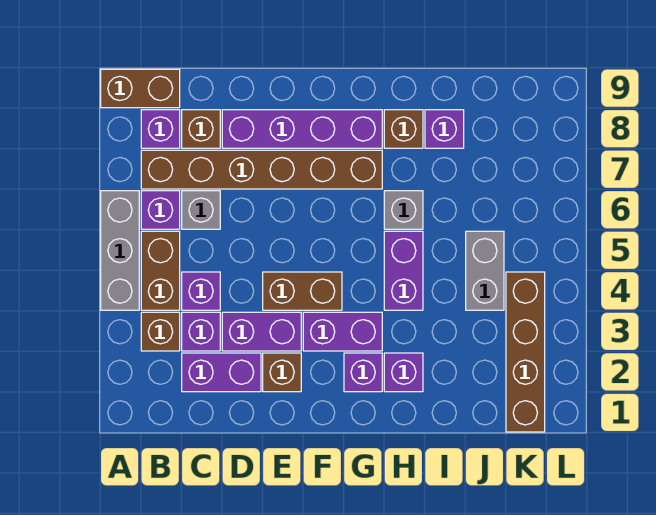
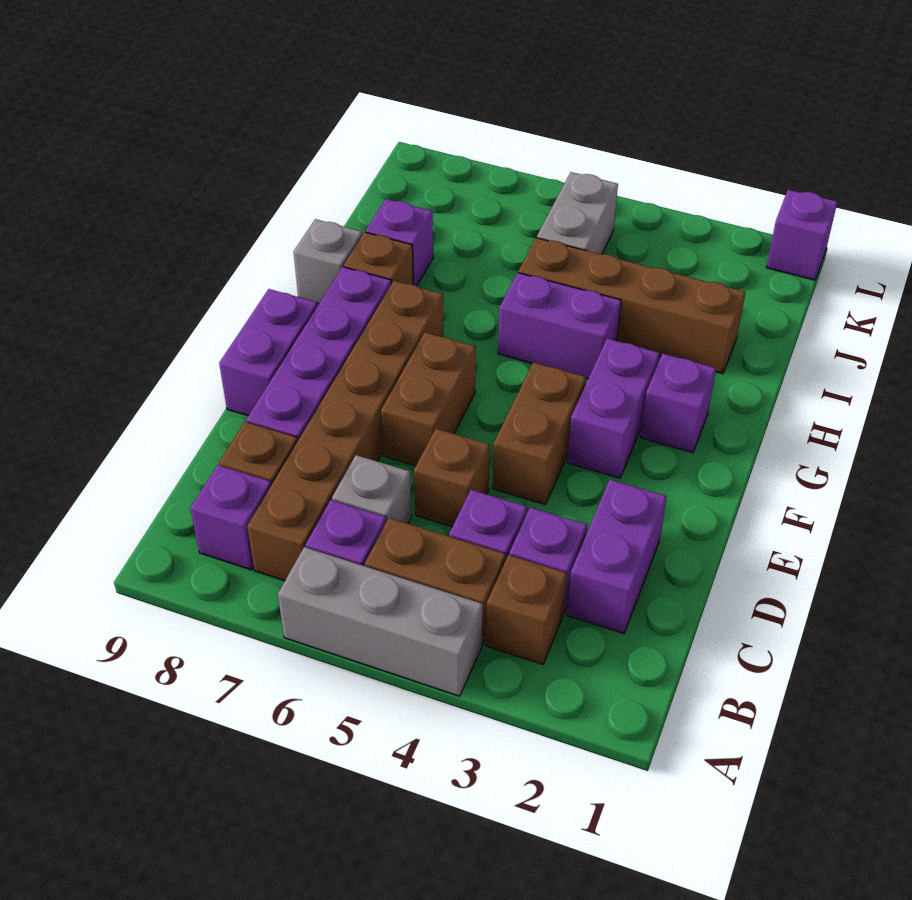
brown 1x2 brick [101,69,180,108] -> brown 1x2 brick moved to [381,332,476,466]
purple 1x2 brick [222,312,301,351] -> purple 1x2 brick moved to [219,289,318,416]
brown 1x1 brick [263,353,301,392] -> brown 1x1 brick moved to [414,429,490,527]
purple 1x1 brick [384,353,423,392] -> purple 1x1 brick moved to [766,190,837,280]
grey 1x1 brick [384,191,423,229] -> grey 1x1 brick moved to [294,219,362,304]
grey 1x2 brick [466,231,504,310] -> grey 1x2 brick turned to [537,172,618,255]
brown 1x4 brick [506,272,545,432] -> brown 1x4 brick moved to [518,238,745,374]

